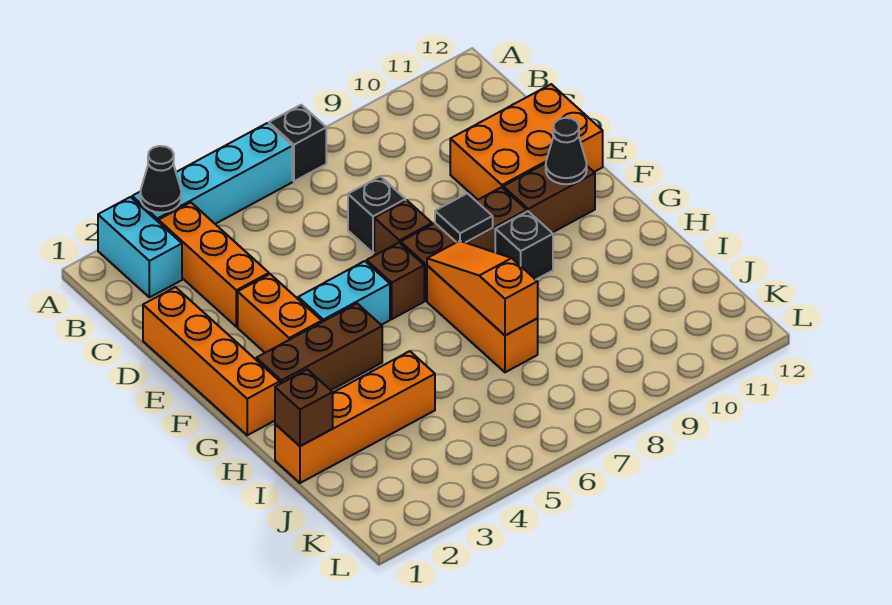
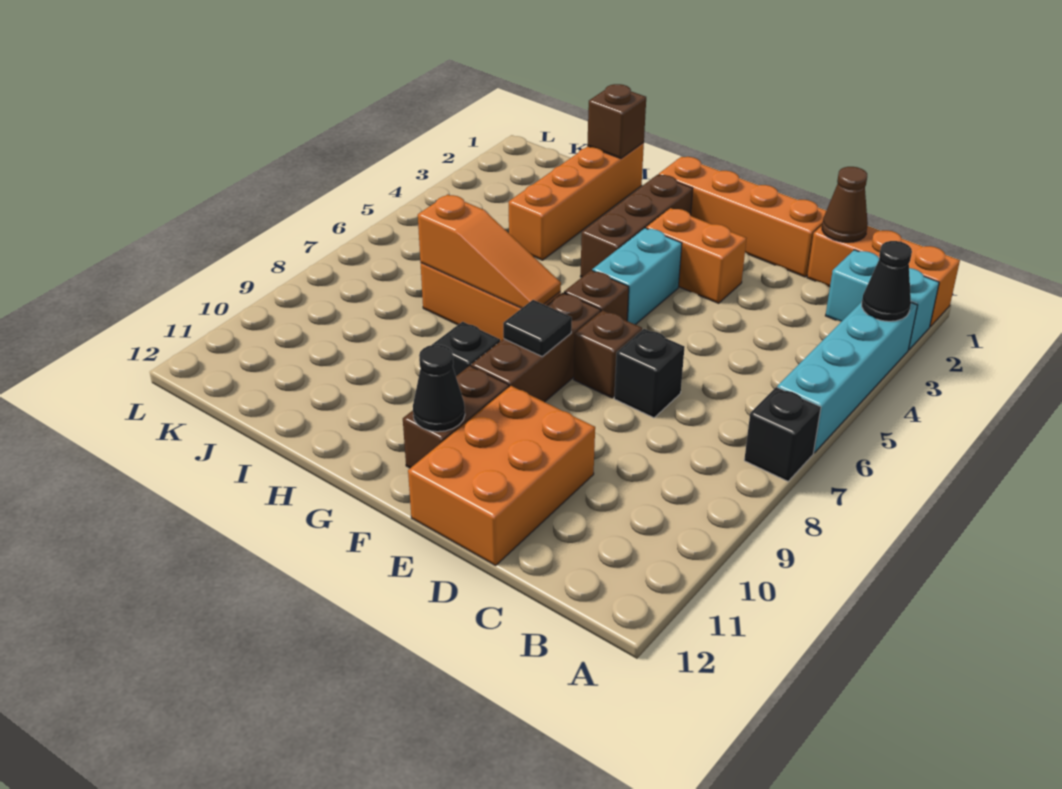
orange 1x3 brick [158,203,269,327] -> orange 1x3 brick moved to [807,226,960,327]
none -> brown 1x1 cone [822,167,868,242]

